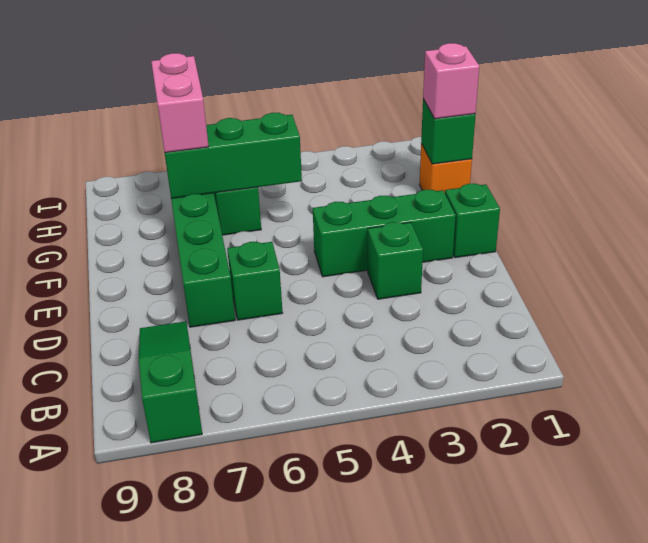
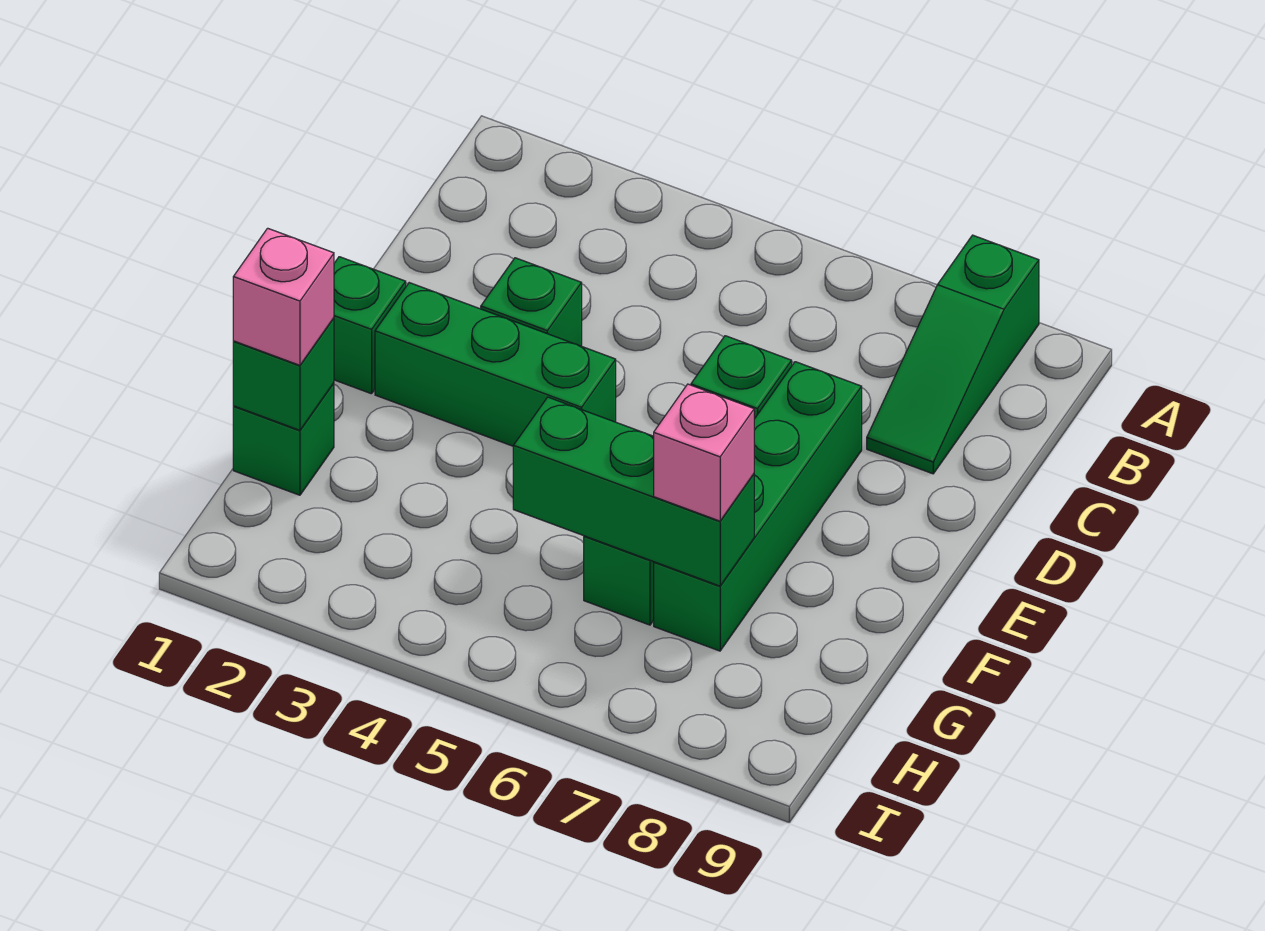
orange 1x1 brick [420,144,472,193] -> green 1x1 brick [233,383,334,495]
pink 1x2 brick [151,53,209,153] -> pink 1x1 brick [654,384,754,521]

